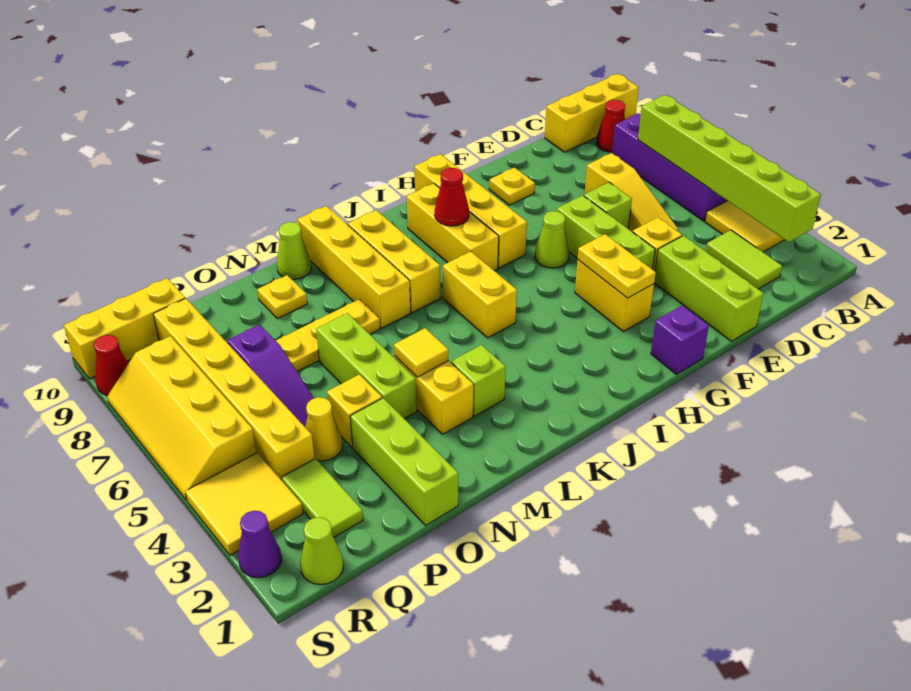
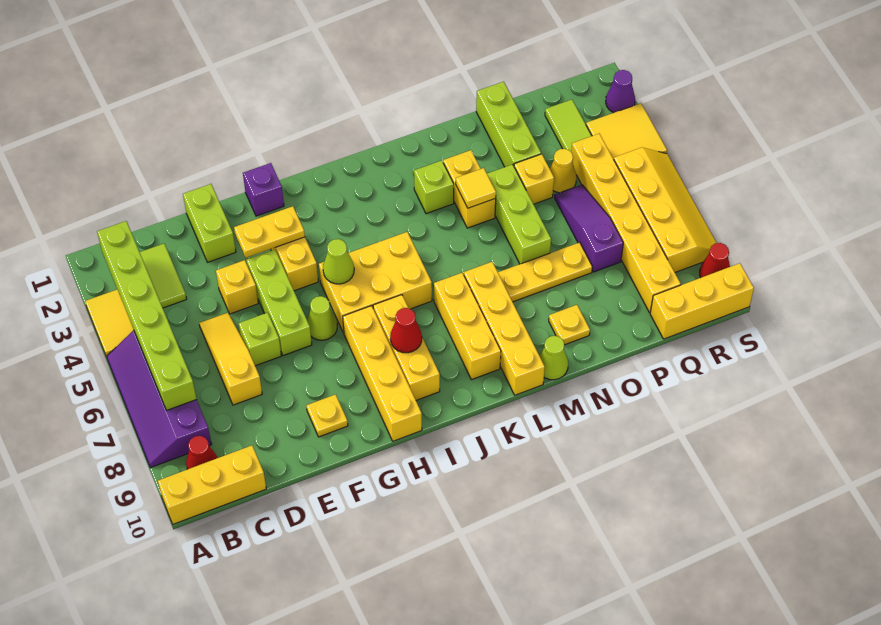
lime 1x3 brick [654,236,764,341] -> lime 1x2 brick [183,184,236,262]
yellow 1x2 plate [578,234,656,298] -> yellow 1x2 plate turned to [234,206,305,258]
yellow 1x2 brick [443,251,517,338] -> yellow 2x3 brick [319,232,432,333]
lime 1x1 cone [300,517,343,584] -> lime 1x1 cone moved to [323,239,354,284]

